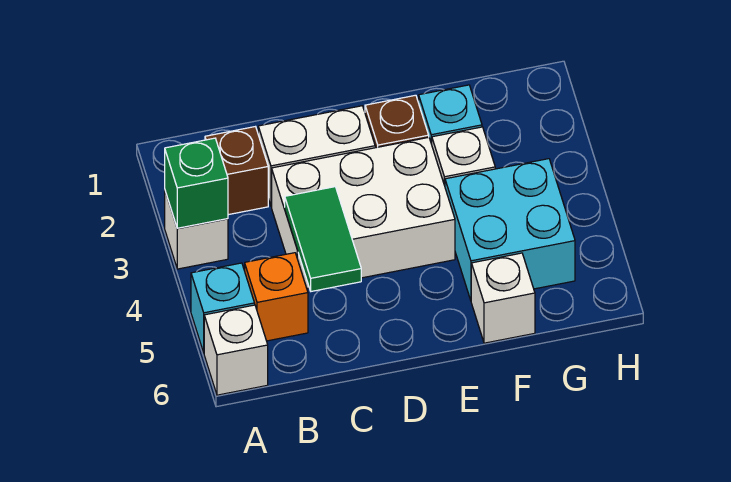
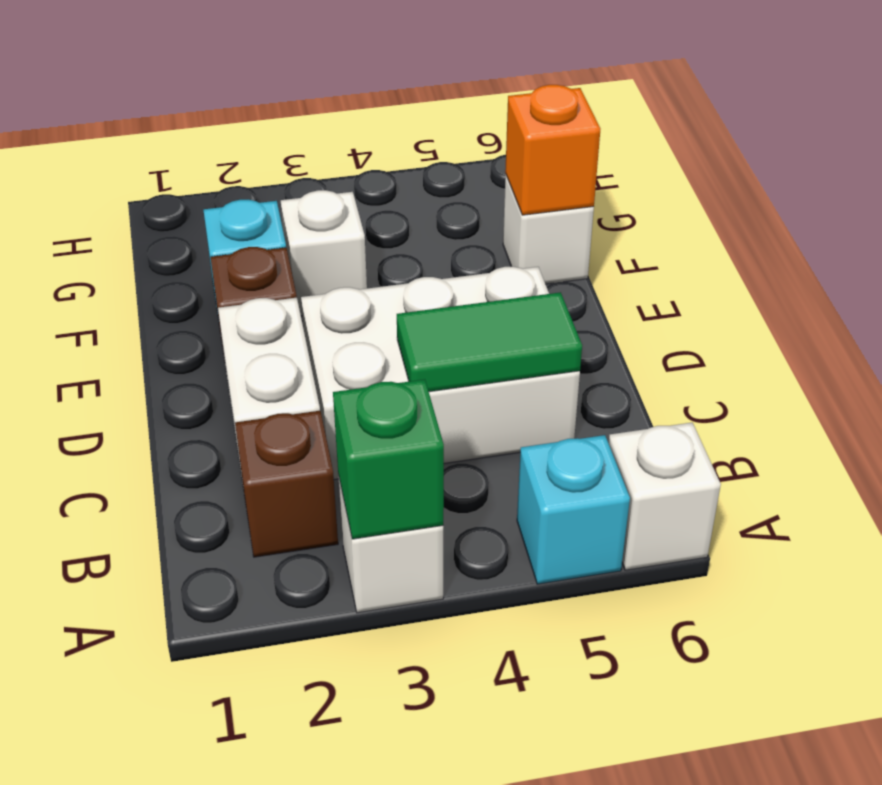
orange 1x1 brick [245,253,308,341] -> orange 1x1 brick moved to [505,85,600,215]
white 2x3 brick [272,137,455,288] -> white 2x3 brick turned to [301,267,580,479]
cyan 2x2 brick [445,159,575,300] -> none

